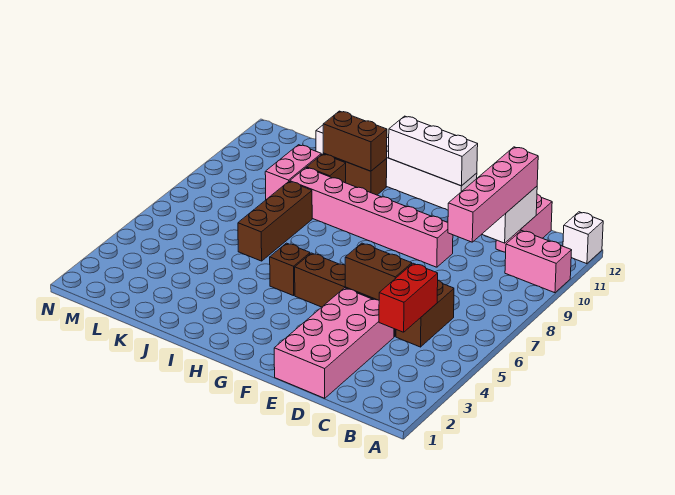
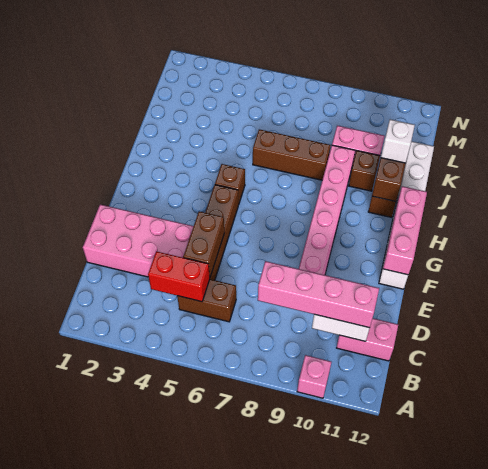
pink 1x2 brick [505,231,572,293] -> pink 1x1 brick [297,355,331,398]
white 1x1 brick [563,212,603,264] -> white 1x1 brick moved to [381,119,415,163]
white 1x3 brick [389,116,478,186] -> pink 1x3 brick [383,186,427,275]

